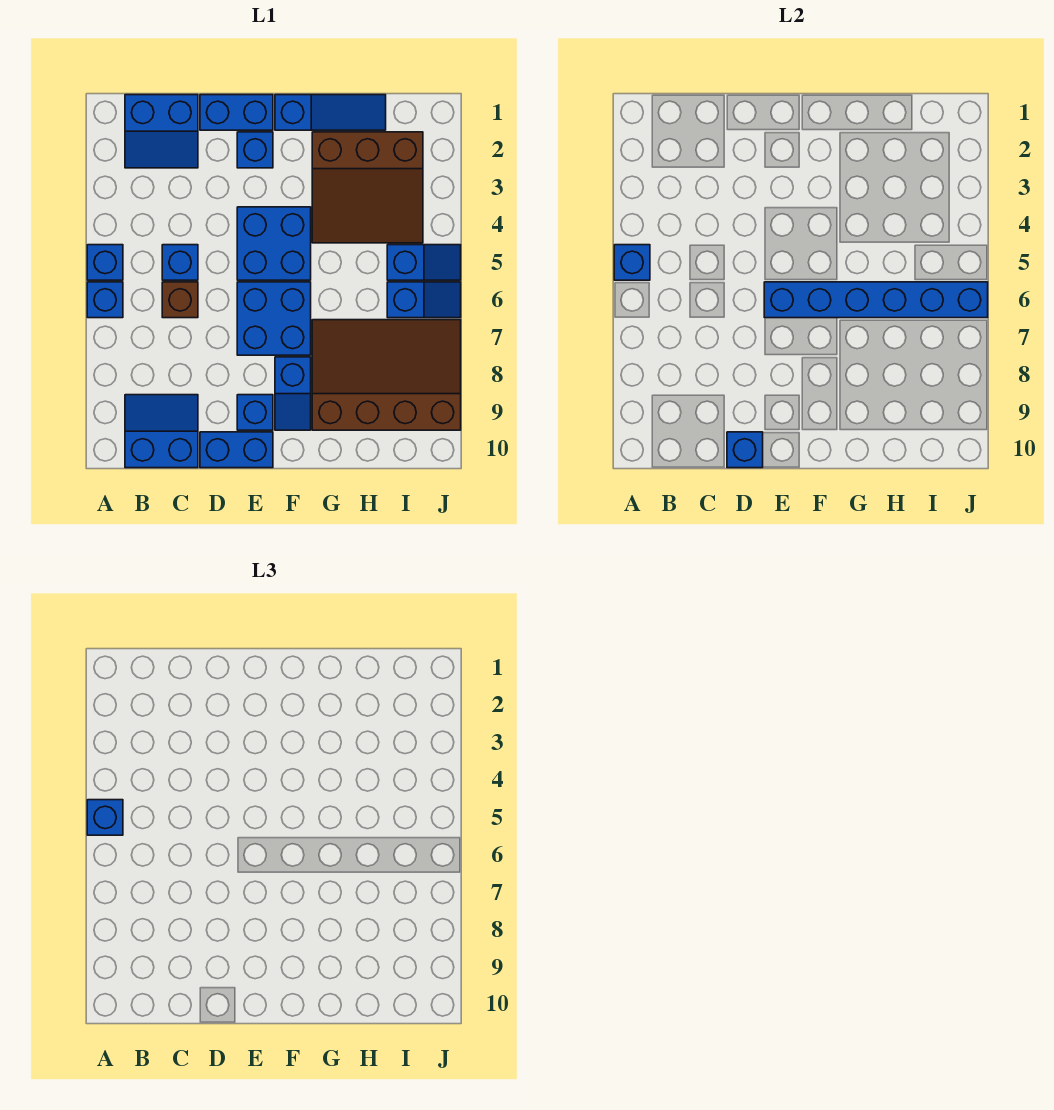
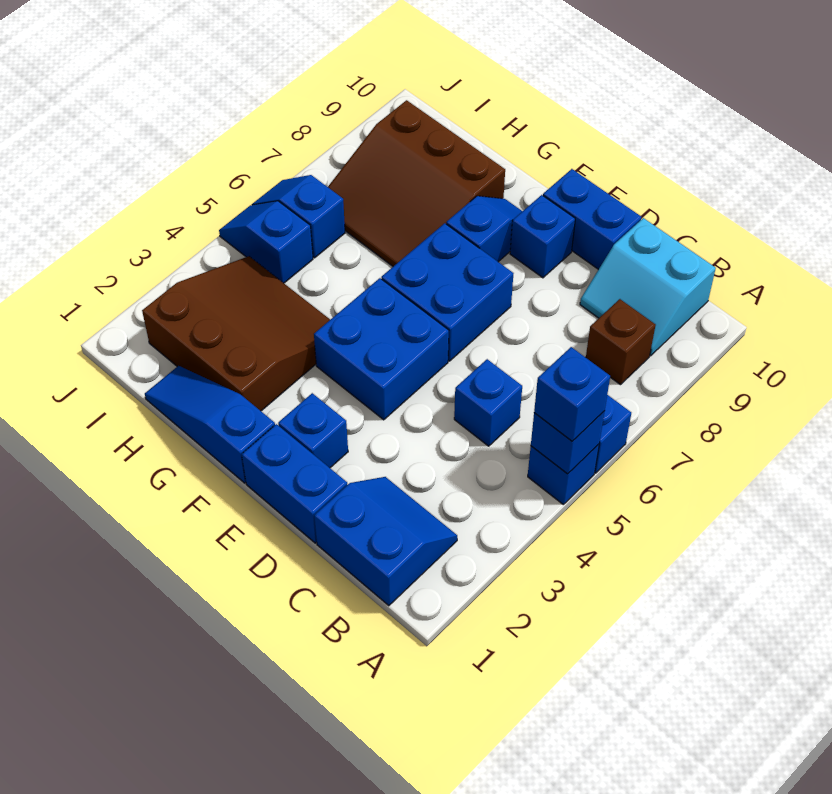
blue 2x2 slope [125,395,198,468] -> cyan 2x2 slope [580,218,716,356]
brown 1x1 brick [162,282,198,318] -> brown 1x1 brick moved to [586,299,656,385]
blue 1x1 brick [727,432,763,468] -> none
blue 1x6 brick [764,282,988,318] -> none
brown 3x4 slope [312,320,461,430] -> brown 3x3 slope [328,100,505,266]

